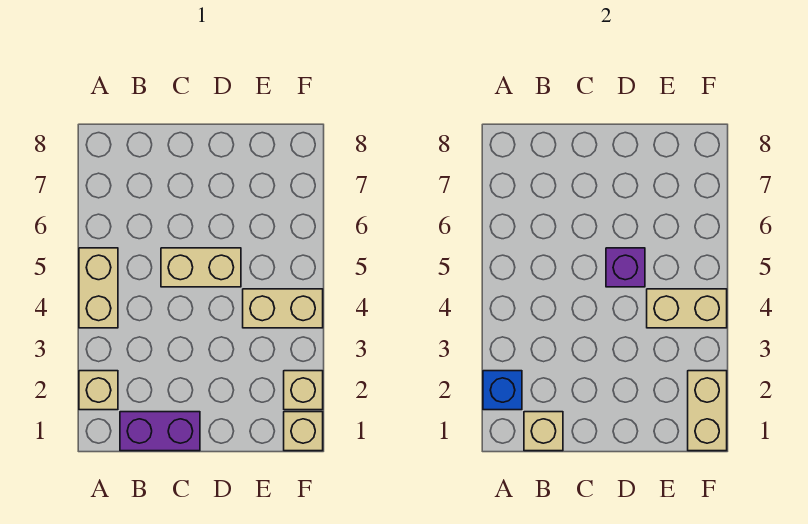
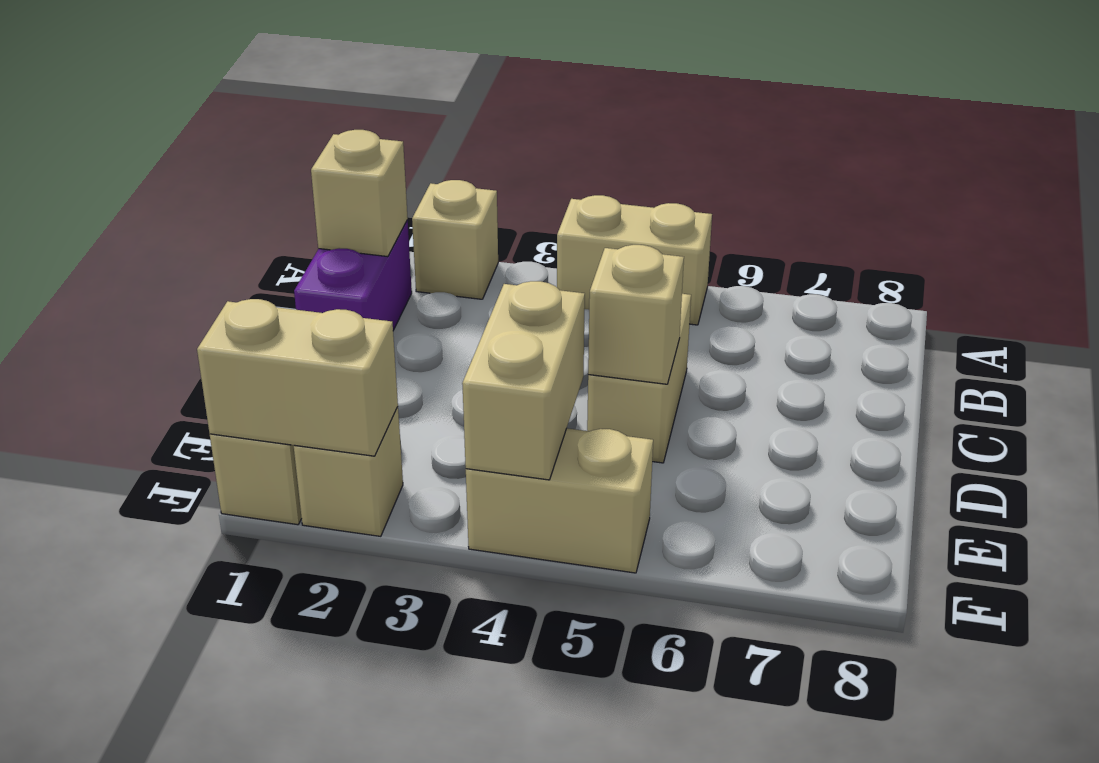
blue 1x1 brick [483,371,522,410] -> none
purple 1x1 brick [606,248,645,287] -> tan 1x1 brick [588,245,684,384]
tan 1x2 brick [243,289,323,328] -> tan 1x2 brick turned to [466,428,653,573]

